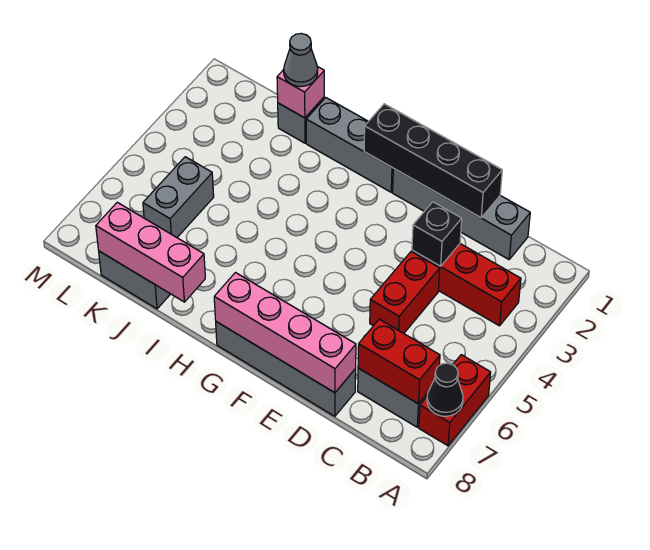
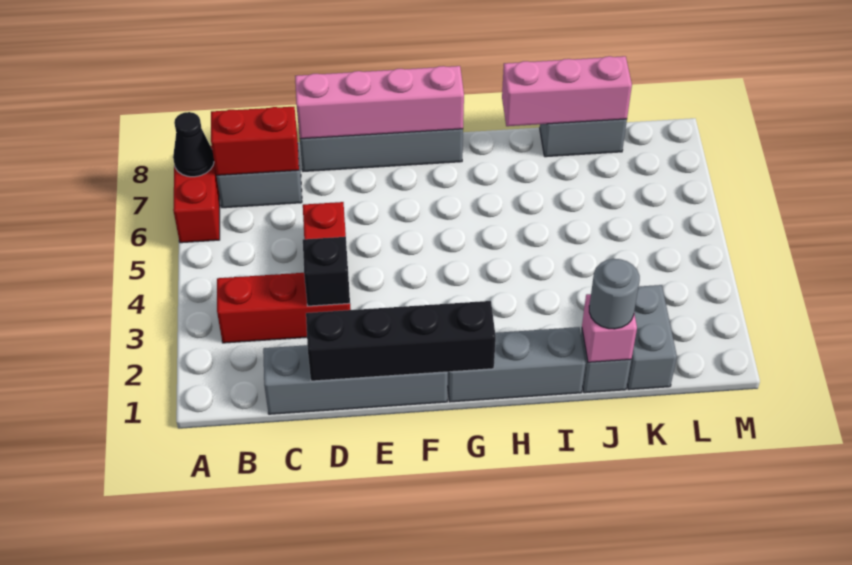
grey 1x1 cone [284,33,318,87] -> grey 1x1 round brick [589,259,640,329]
grey 1x2 brick [143,157,214,237] -> grey 1x2 brick moved to [627,285,677,390]

